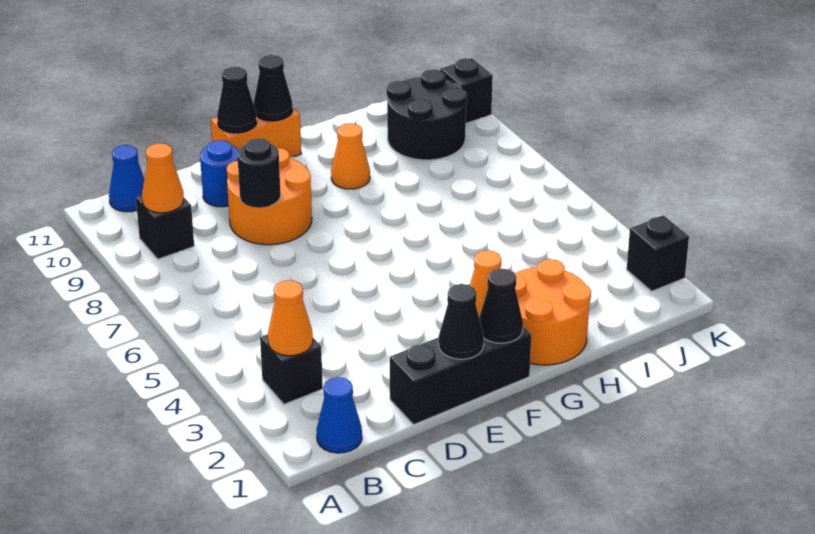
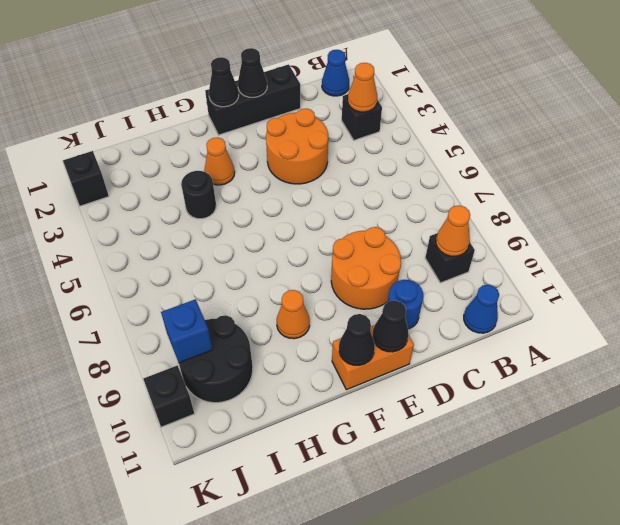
black 1x1 round brick [237,138,281,208] -> black 1x1 round brick moved to [181,171,216,219]
orange 2x2 round brick [515,259,591,365] -> orange 2x2 round brick moved to [266,109,328,184]
none -> blue 1x1 brick [161,299,212,363]

